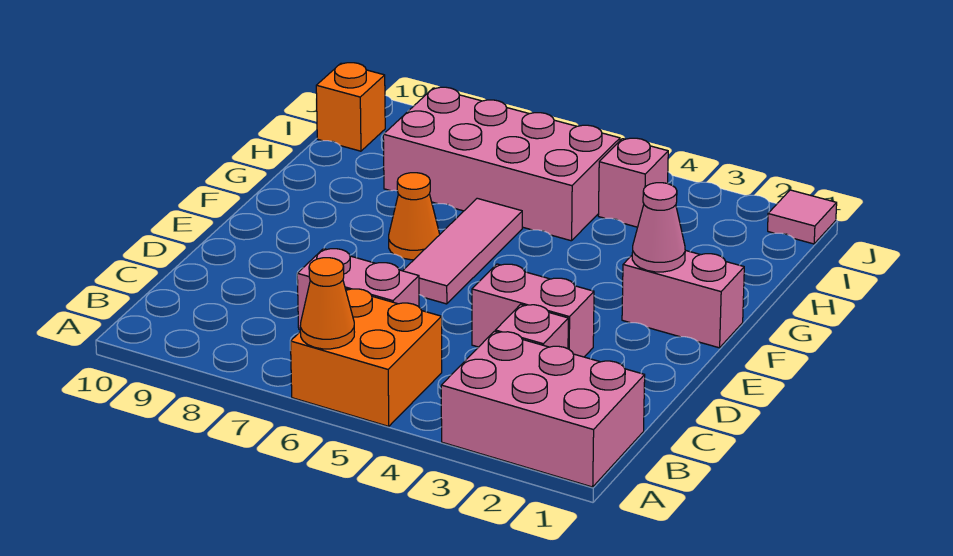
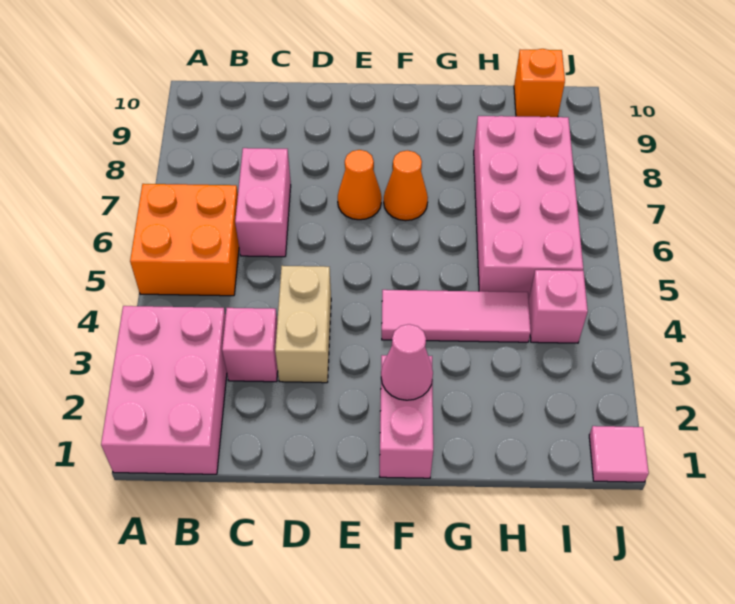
orange 1x1 cone [300,258,354,349] -> orange 1x1 cone moved to [338,150,382,220]
pink 1x2 brick [472,264,594,357] -> tan 1x2 brick [275,266,331,383]
pink 1x3 tile [403,198,522,304] -> pink 1x3 tile moved to [382,290,531,342]

